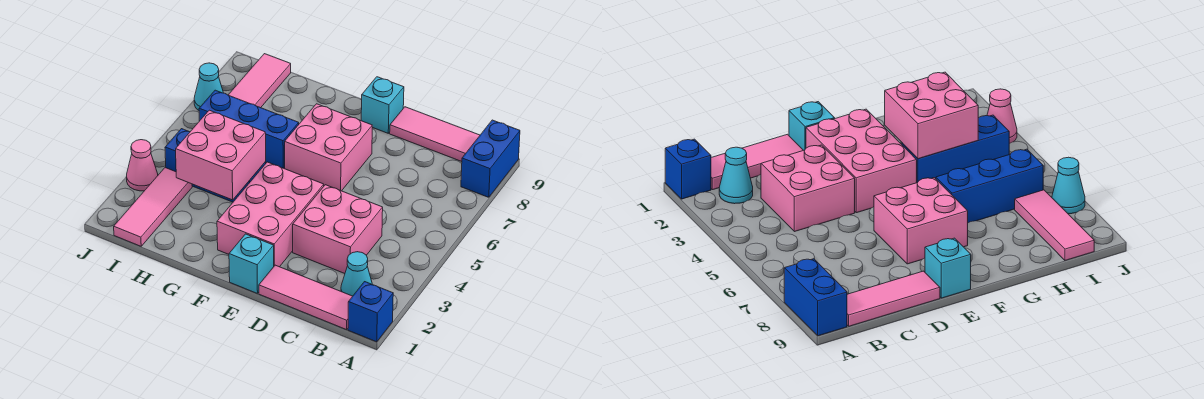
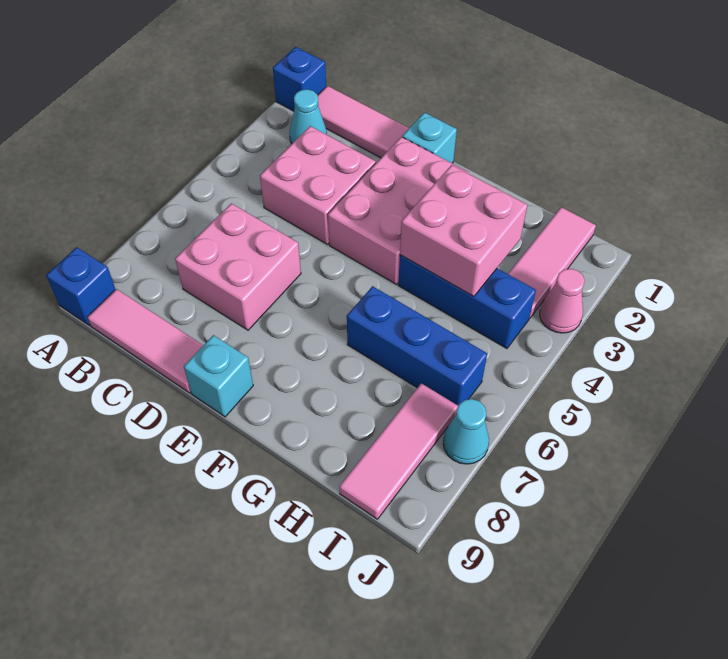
blue 1x2 brick [461,120,520,197] -> blue 1x1 brick [46,247,116,325]
pink 2x2 brick [284,104,372,191] -> pink 2x2 brick moved to [175,203,301,330]

